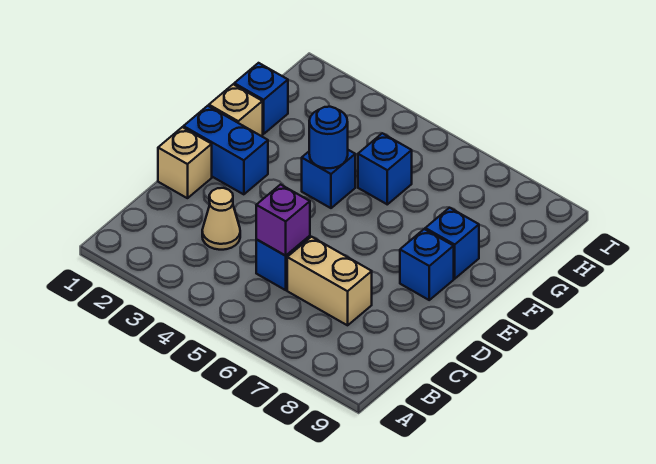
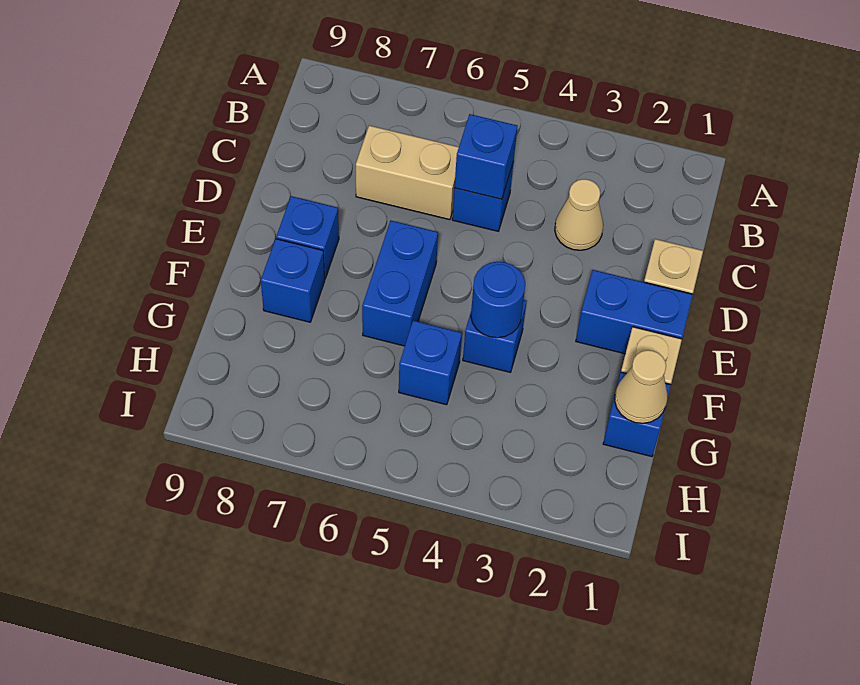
purple 1x1 brick [256,185,310,256] -> blue 1x1 brick [455,114,517,199]
none -> blue 1x2 brick [362,221,438,346]
none -> tan 1x1 cone [615,350,667,423]

